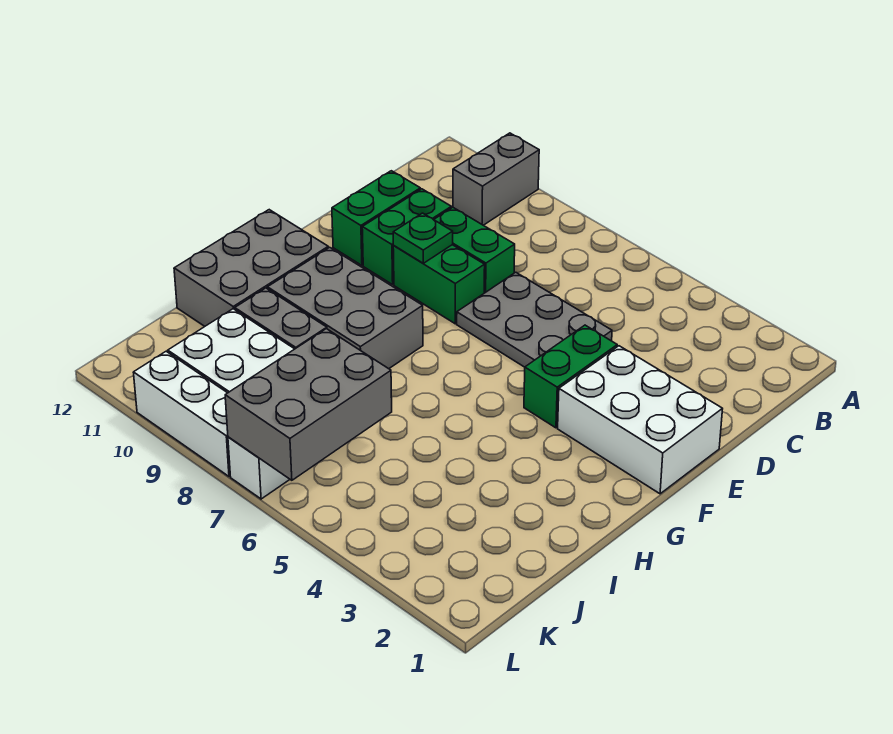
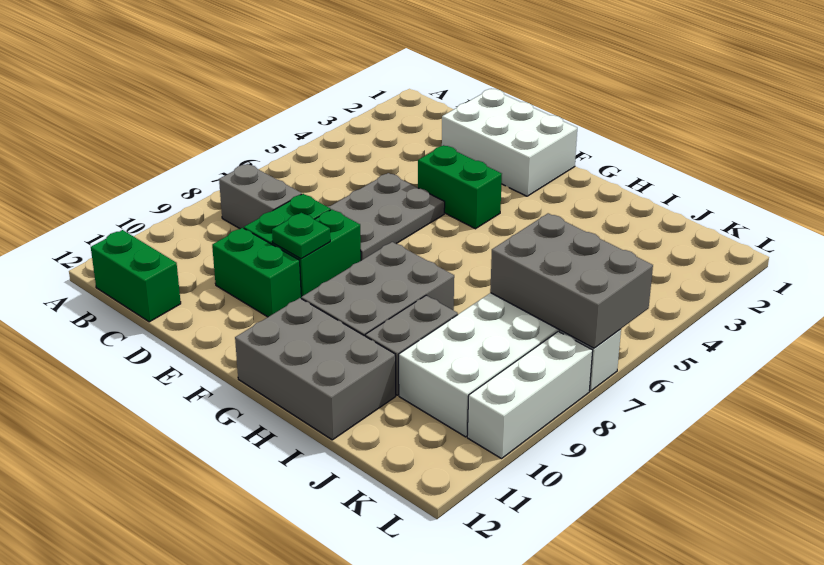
grey 1x2 brick [453,133,539,225] -> grey 1x2 brick moved to [219,164,302,229]
green 1x2 brick [332,171,420,265] -> green 1x2 brick moved to [91,230,181,322]
white 2x3 brick [558,346,722,494] -> white 2x3 brick turned to [442,89,577,196]

